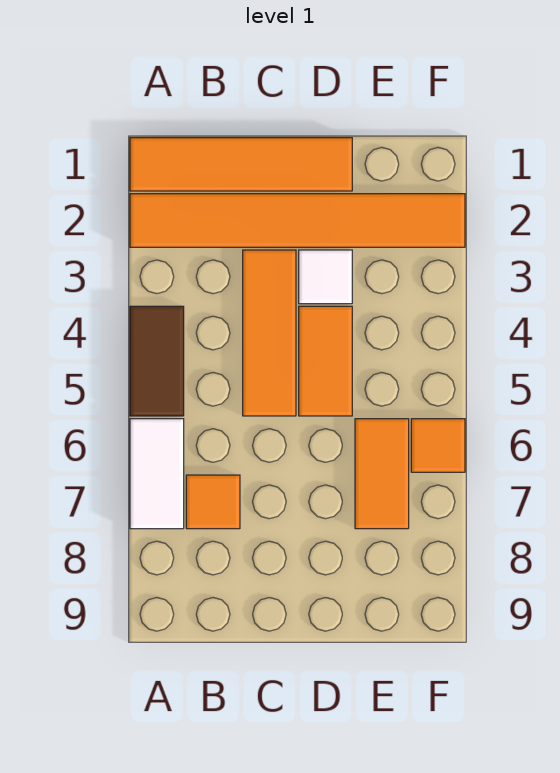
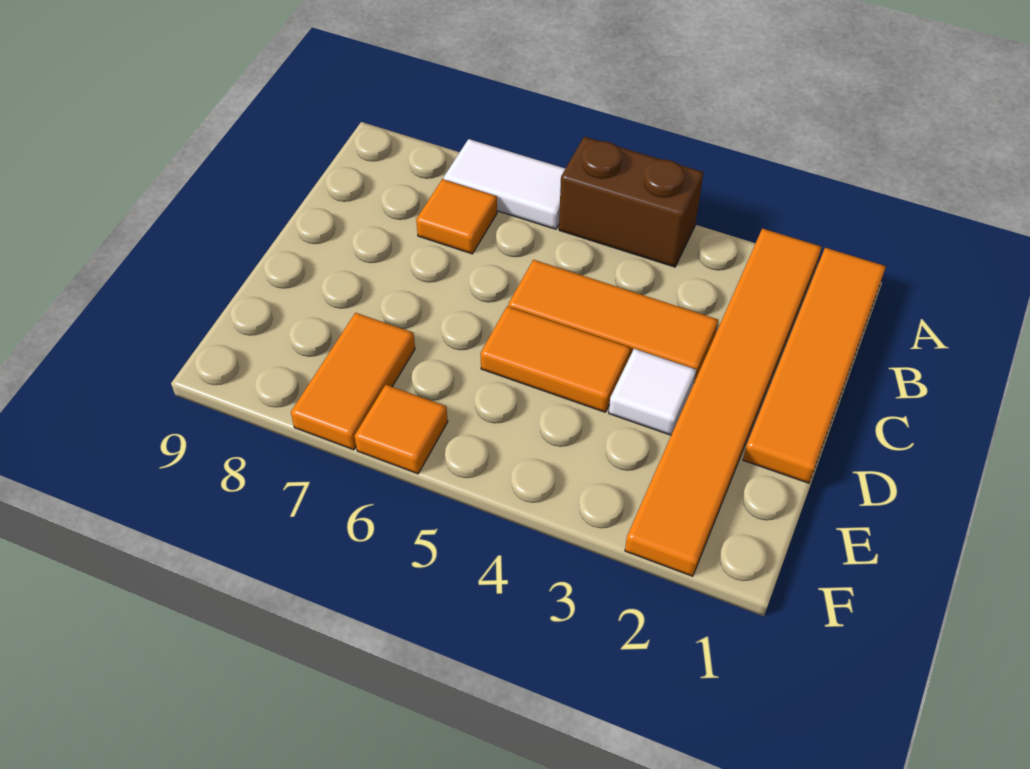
brown 1x2 tile [130,306,184,416] -> brown 1x2 brick [559,137,704,267]
orange 1x2 tile [355,419,409,529] -> orange 1x2 tile turned to [291,313,415,450]

